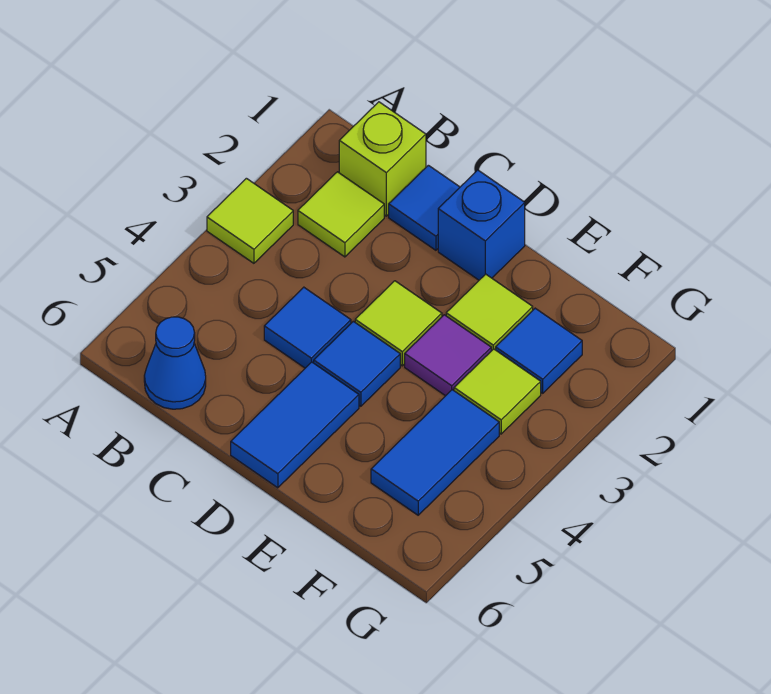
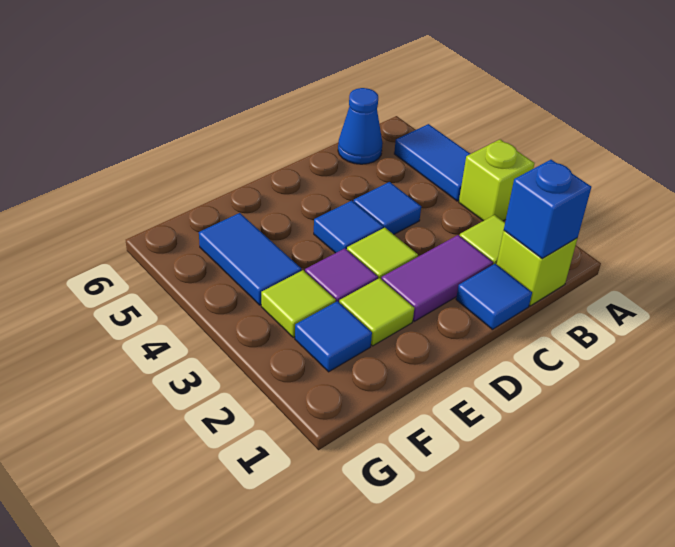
lime 1x1 tile [207,178,293,263] -> lime 1x1 brick [459,140,535,221]
none -> purple 1x2 tile [381,235,493,321]
blue 1x1 brick [438,170,525,280] -> blue 1x1 brick moved to [504,160,591,259]
blue 1x2 tile [231,362,359,488] -> blue 1x2 tile moved to [394,124,470,201]

